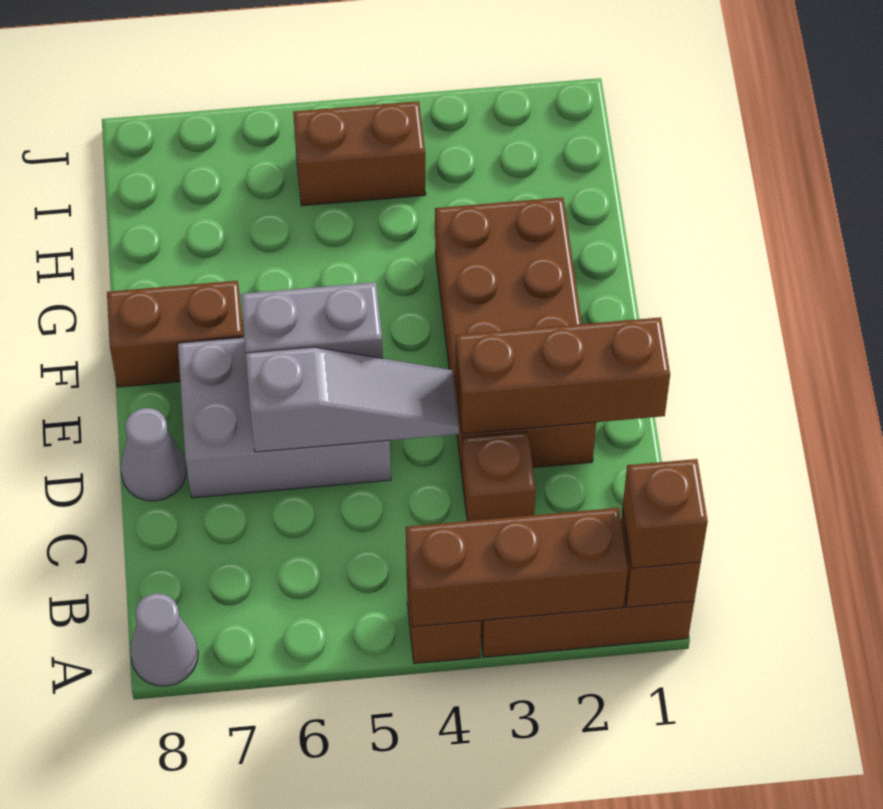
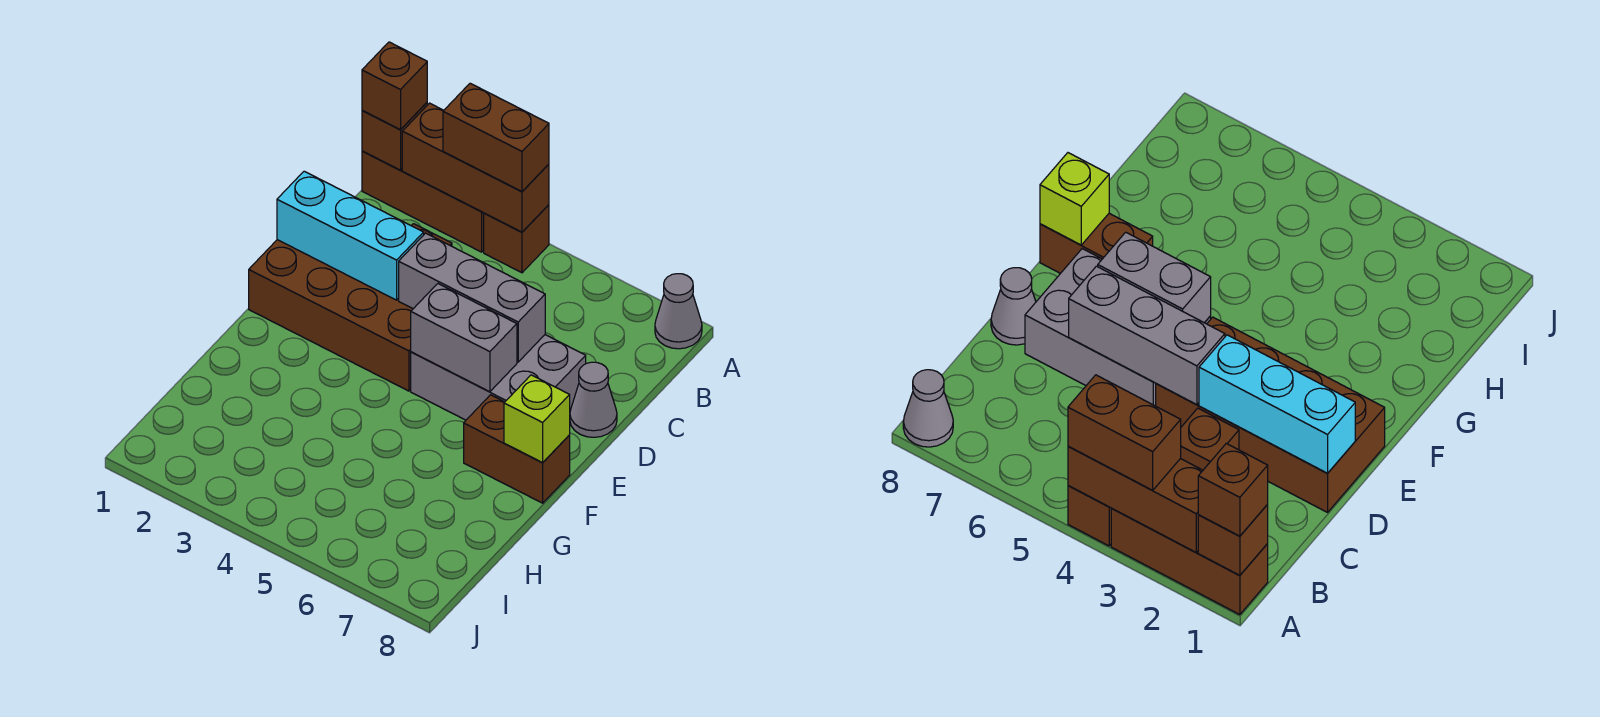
brown 1x3 brick [455,317,670,434] -> cyan 1x3 brick [277,171,424,300]
brown 2x4 brick [435,197,596,472] -> brown 2x4 brick turned to [249,240,413,391]
grey 1x3 slope [246,347,459,452] -> grey 1x3 brick [399,233,545,362]
none -> lime 1x1 brick [504,375,570,463]
brown 1x2 brick [293,101,426,206] -> brown 1x2 brick moved to [443,83,549,191]

